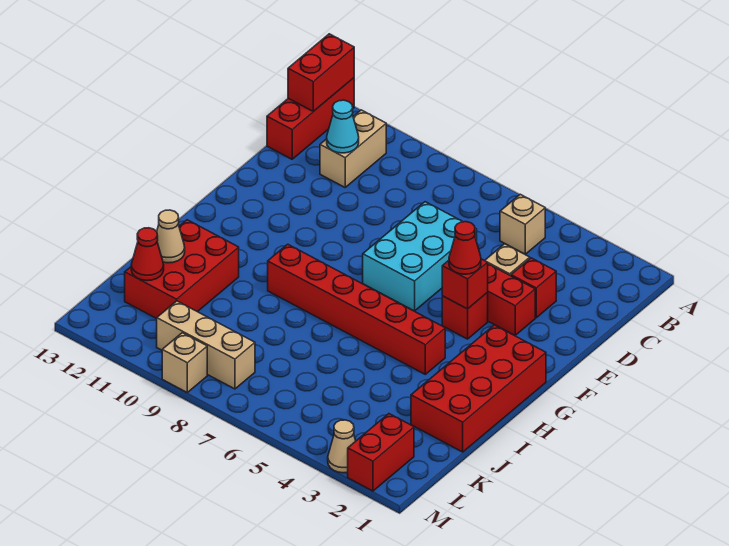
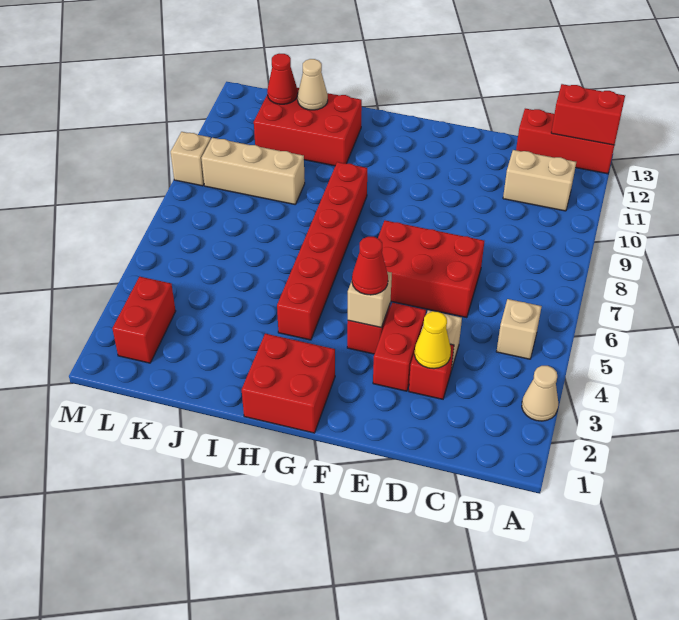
cyan 1x1 cone [327,100,359,153] -> none
none -> yellow 1x1 cone [415,311,451,369]
cyan 2x3 brick [363,202,477,311] -> red 2x3 brick [378,220,484,318]
red 1x1 brick [442,259,488,309] -> tan 1x1 brick [348,272,392,328]
red 2x4 brick [411,325,546,452] -> red 2x2 brick [242,334,335,433]
red 1x2 brick [348,414,414,491] -> red 1x2 brick turned to [112,277,176,363]
tan 1x3 brick [157,301,255,389] -> tan 1x3 brick turned to [202,138,305,204]
tan 1x1 cone [328,420,356,473] -> tan 1x1 cone moved to [522,366,558,421]

